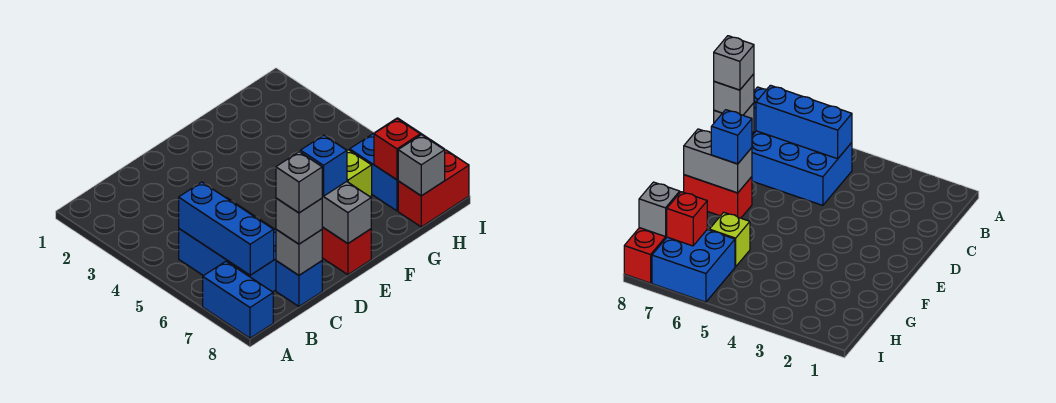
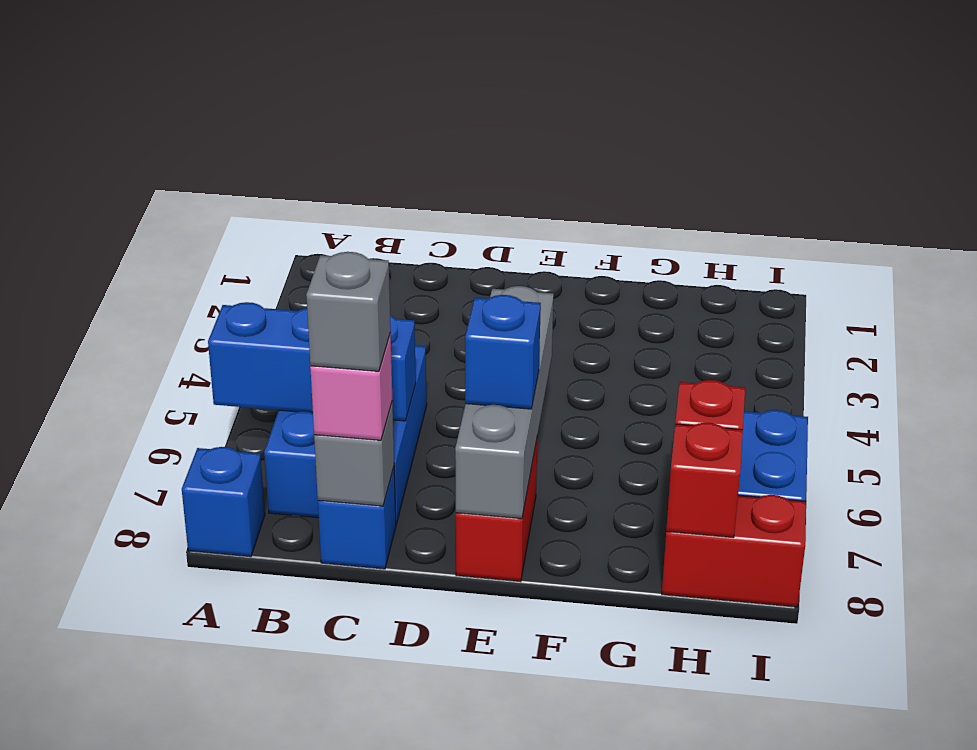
blue 1x2 brick [203,261,273,338] -> blue 1x1 brick [182,447,265,557]
blue 1x3 brick [179,182,274,275] -> blue 1x3 brick turned to [208,302,416,421]
grey 1x1 brick [276,198,322,244] -> pink 1x1 brick [310,333,392,440]
grey 1x2 brick [322,181,371,244] -> grey 1x4 brick [455,286,554,519]
lime 1x1 brick [347,150,372,197] -> none
grey 1x1 brick [398,135,445,196] -> red 1x1 brick [666,423,743,538]

